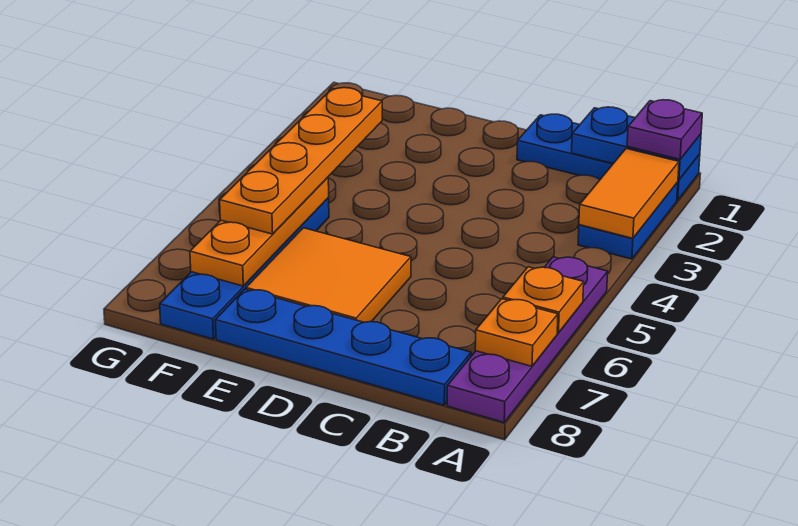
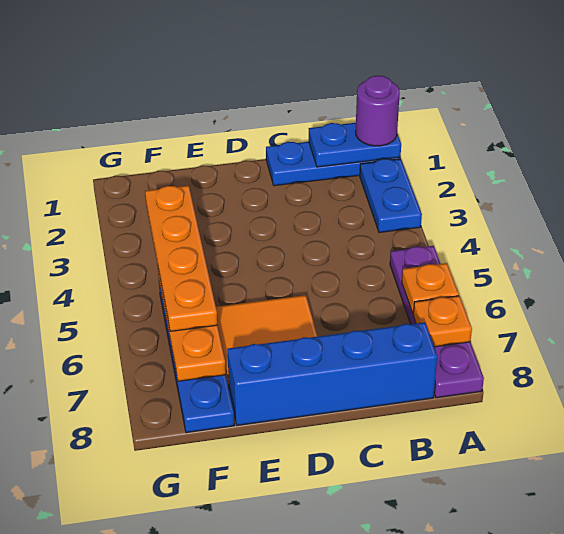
purple 1x1 plate [627,100,702,159] -> purple 1x1 round brick [355,76,400,146]
orange 1x2 tile [579,149,679,238] -> none
blue 1x4 plate [215,289,471,405] -> blue 1x4 brick [228,322,437,425]

